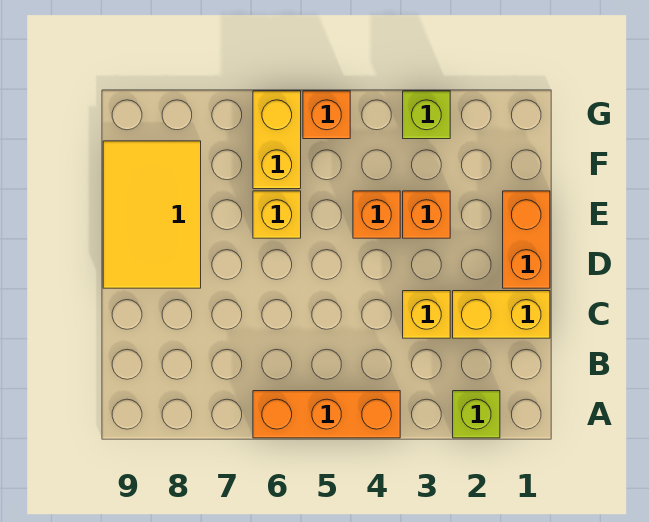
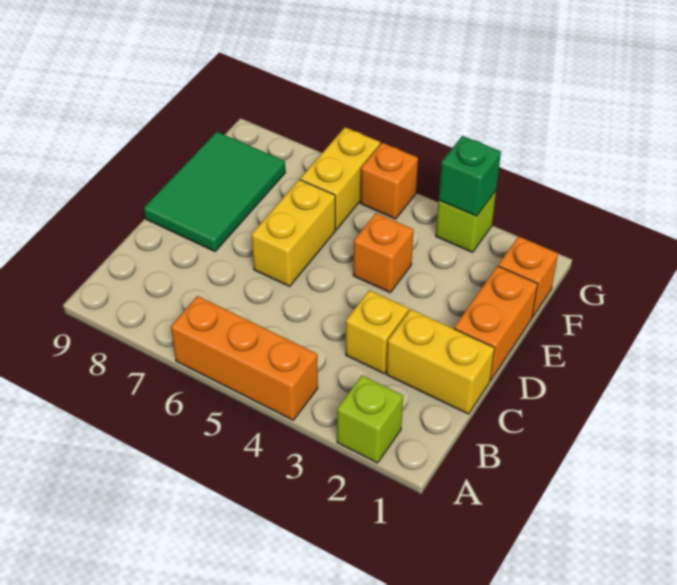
yellow 2x3 tile [103,141,201,288] -> green 2x3 tile [144,132,285,251]
orange 1x1 brick [403,191,450,238] -> orange 1x1 brick moved to [498,236,558,317]
yellow 1x1 brick [253,191,301,238] -> yellow 1x2 brick [251,179,335,286]
none -> green 1x1 brick [439,136,501,216]

